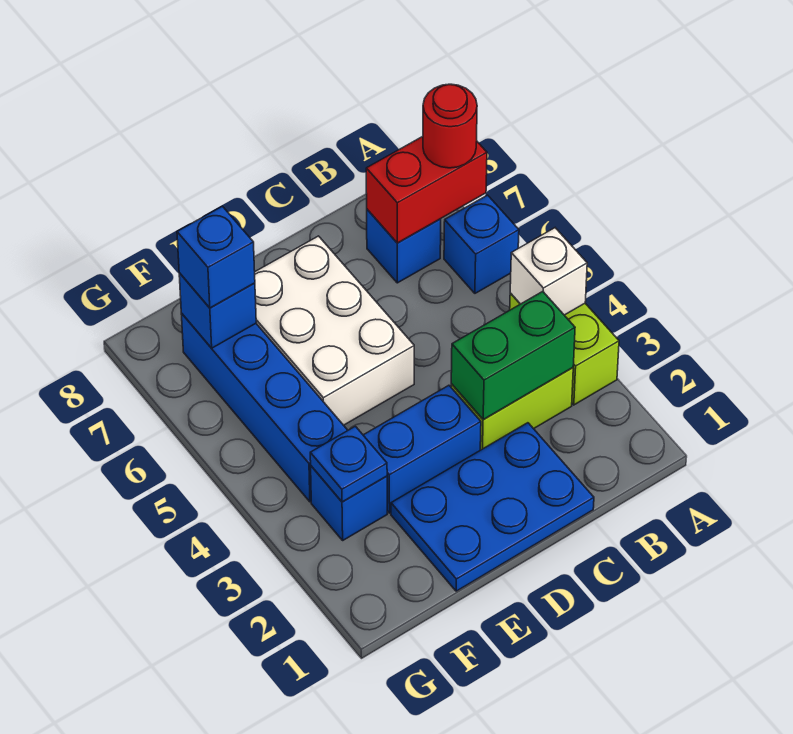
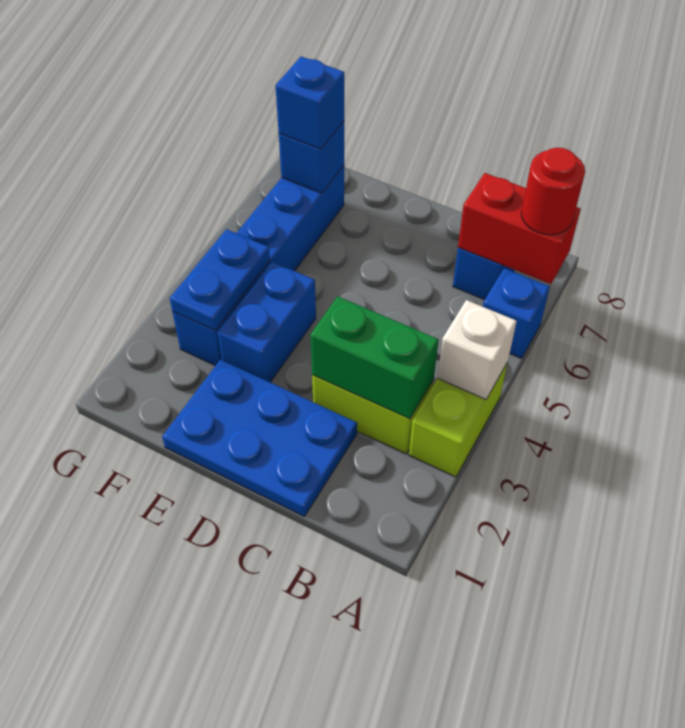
blue 1x2 brick [363,385,481,513] -> blue 1x2 brick turned to [218,262,316,382]
white 2x3 brick [255,236,414,425] -> none
blue 1x1 plate [310,426,387,502] -> blue 1x2 plate [170,229,270,331]

